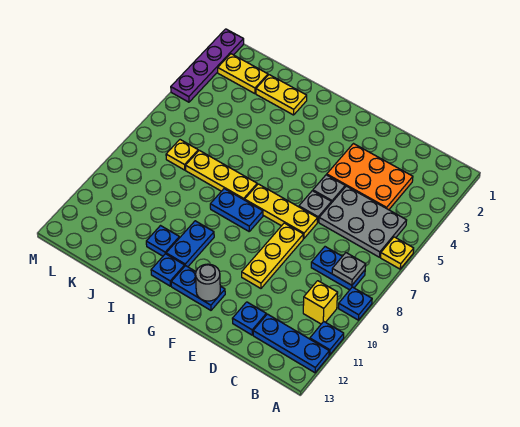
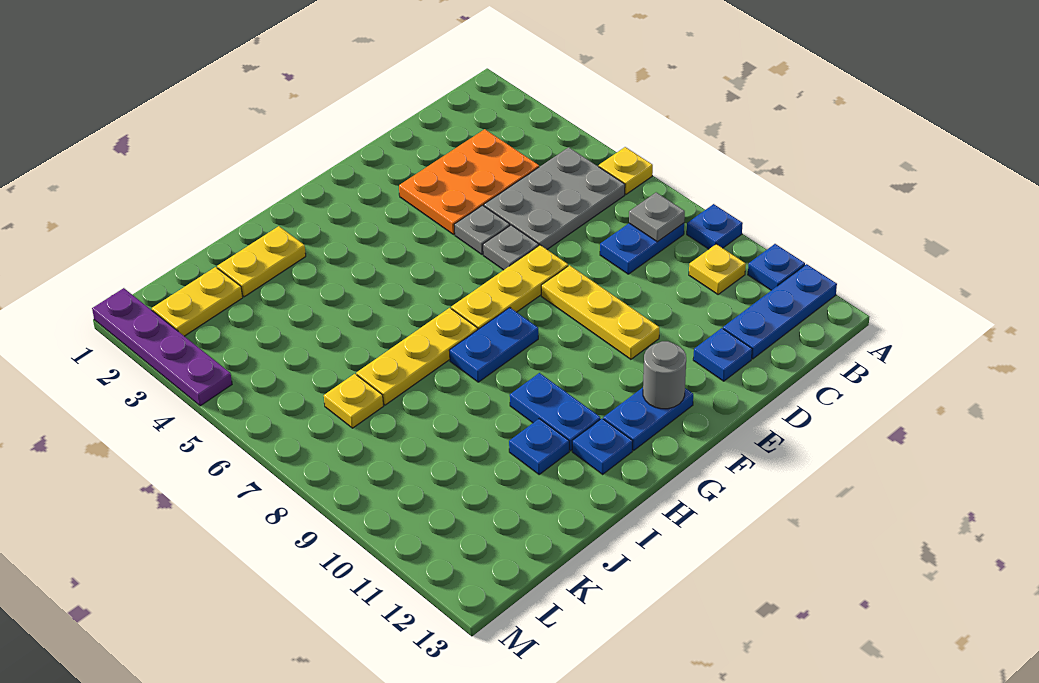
yellow 1x1 brick [303,281,338,324] -> yellow 1x1 plate [689,244,746,295]

